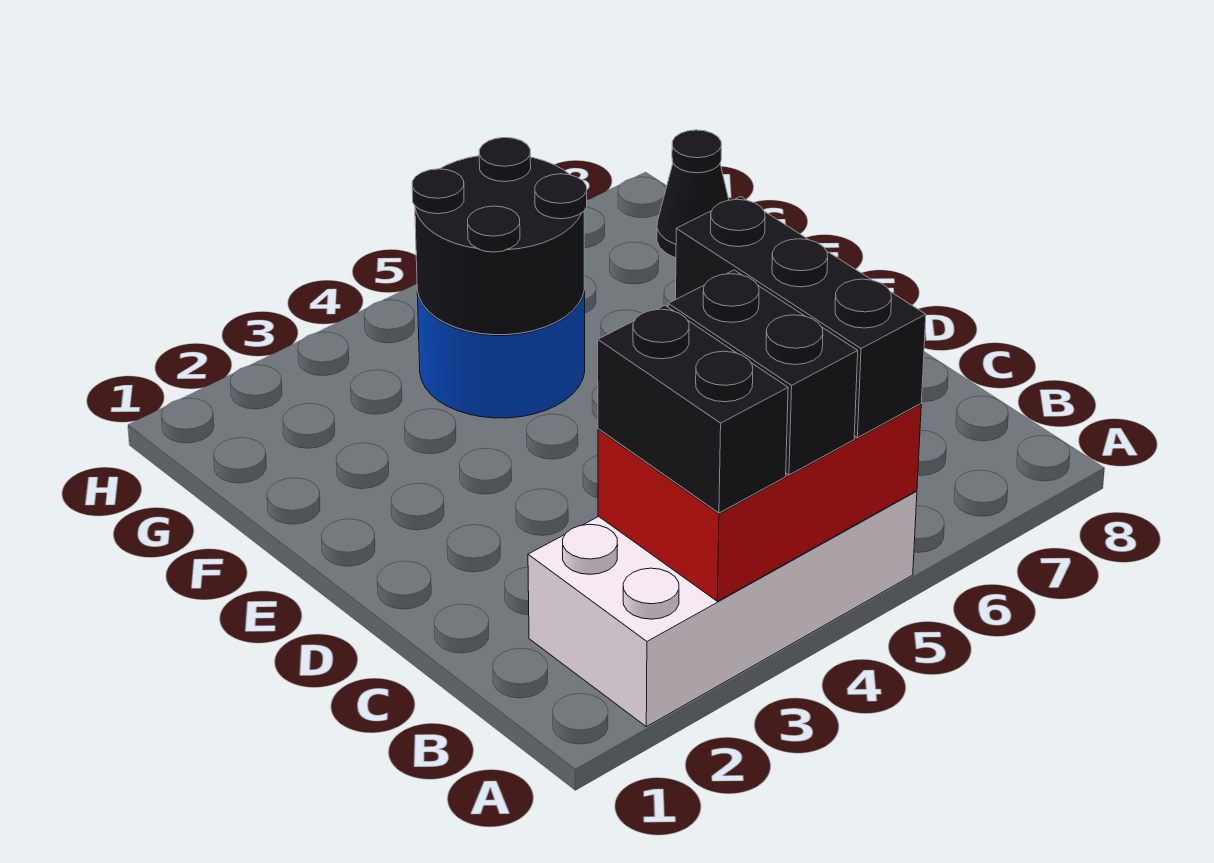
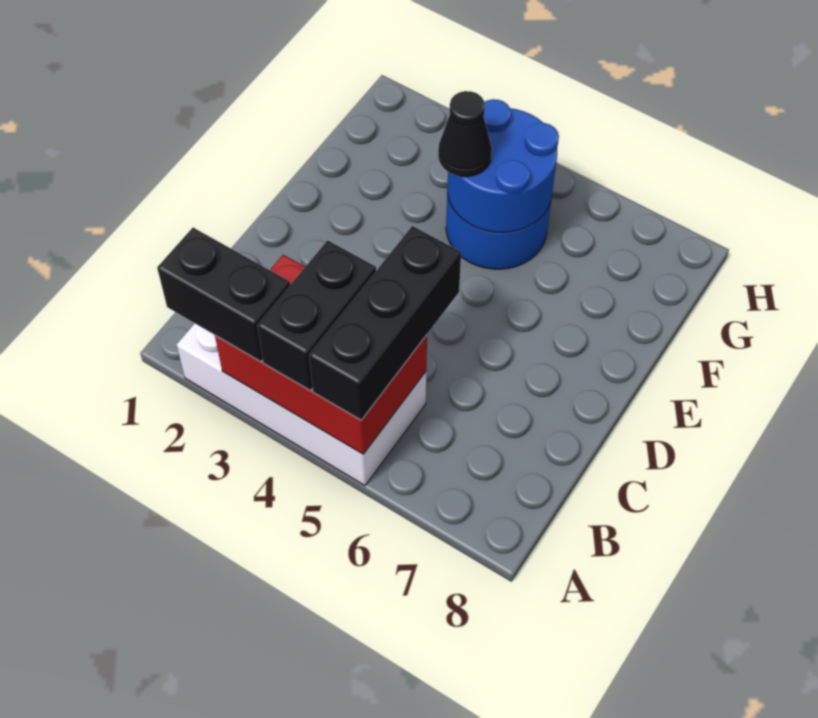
black 1x2 brick [598,305,788,513] -> black 1x2 brick turned to [157,228,290,362]
black 2x2 round brick [412,138,587,335] -> blue 2x2 round brick [447,99,559,233]
black 1x1 cone [657,130,729,258] -> black 1x1 cone moved to [438,91,492,177]

